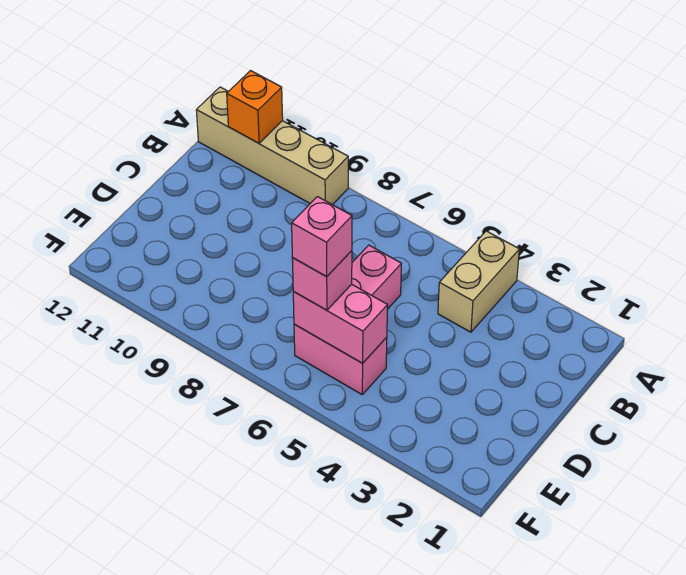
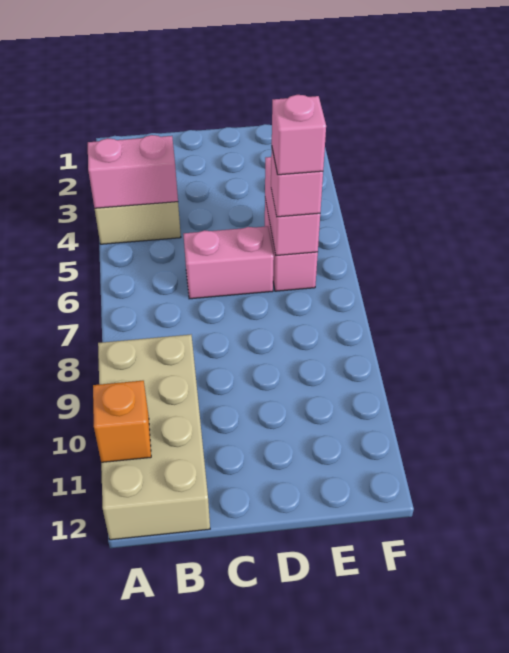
none -> pink 1x2 brick [88,135,178,208]
tan 1x4 brick [196,87,348,205] -> tan 2x4 brick [98,335,210,540]

